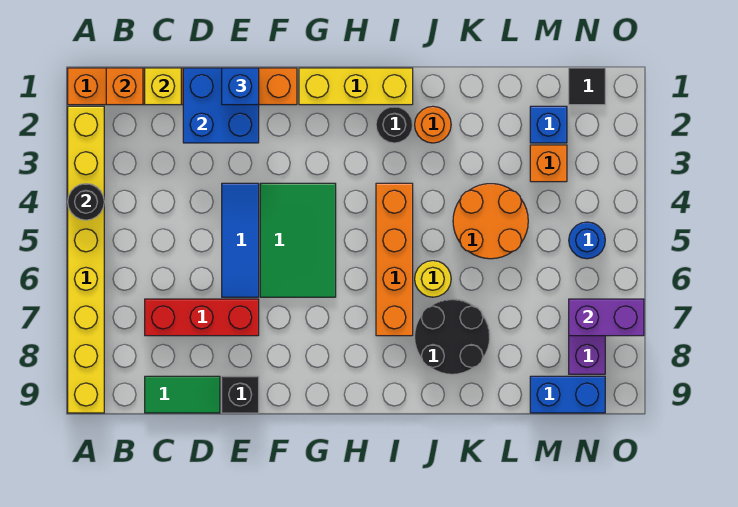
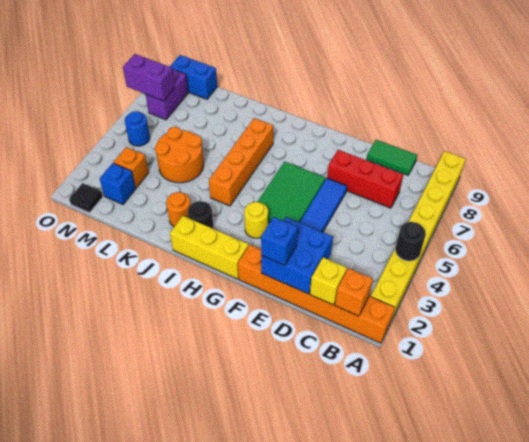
black 1x1 brick [222,376,259,413] -> none
yellow 1x1 round brick [415,261,451,297] -> yellow 1x1 round brick moved to [244,202,268,238]
black 2x2 round brick [415,299,490,374] -> none

